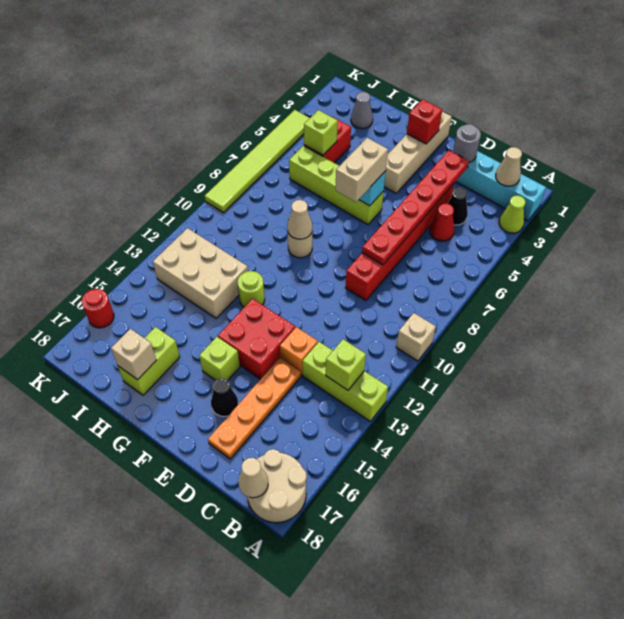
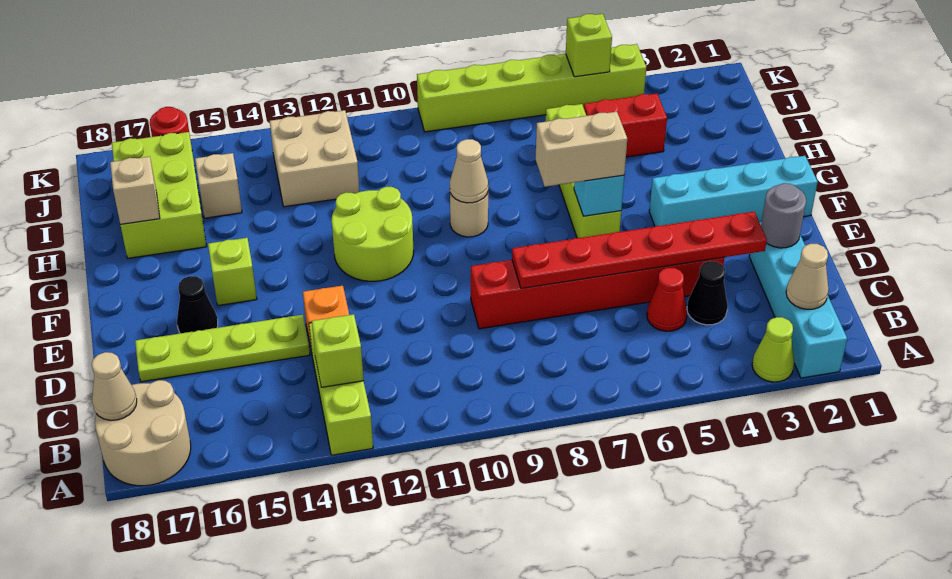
tan 1x1 brick [396,313,436,361] -> tan 1x1 brick moved to [195,153,242,218]
orange 1x4 plate [208,358,301,459] -> lime 1x4 plate [135,315,310,382]
red 2x2 brick [218,299,295,379] -> none
tan 1x4 brick [384,112,452,193] -> cyan 1x4 brick [649,156,818,226]
red 1x1 brick [407,99,442,144] -> none
lime 1x1 round brick [237,271,265,307] -> lime 2x2 round brick [332,187,414,281]
tan 2x3 brick [153,228,248,318] -> tan 2x2 brick [270,110,360,207]
lime 1x2 brick [118,327,180,395] -> lime 2x3 brick [112,132,207,258]
grey 1x1 cone [351,92,373,129] -> none
lime 1x1 brick [304,110,338,155] -> lime 1x1 brick moved to [566,14,612,77]
lime 1x6 tile [205,110,310,213] -> lime 1x6 brick [417,44,646,132]

